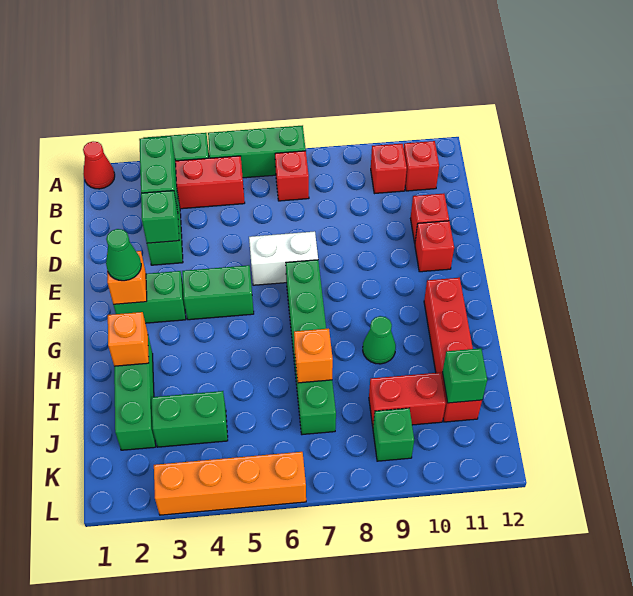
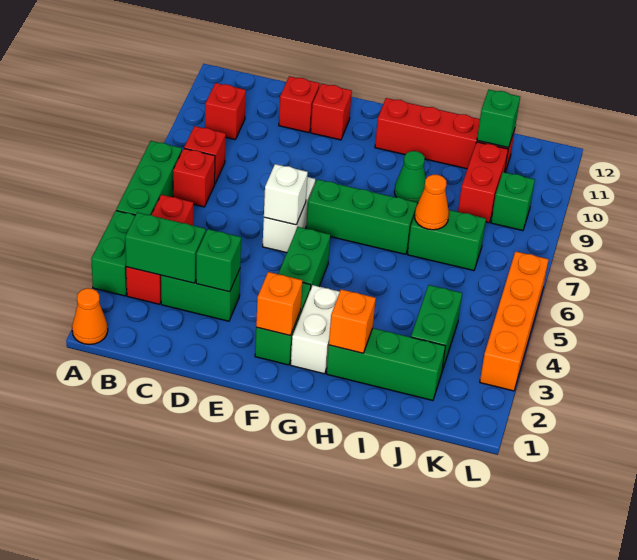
red 1x1 cone [83,142,115,189] -> orange 1x1 cone [72,288,108,345]
red 1x1 brick [404,141,439,191] -> red 1x1 brick moved to [184,126,226,183]
none -> white 1x1 brick [264,164,308,225]
green 1x1 cone [106,229,141,281] -> none
none -> white 1x2 brick [291,285,340,374]
orange 1x1 brick [294,329,333,383] -> orange 1x1 cone [415,175,449,230]

